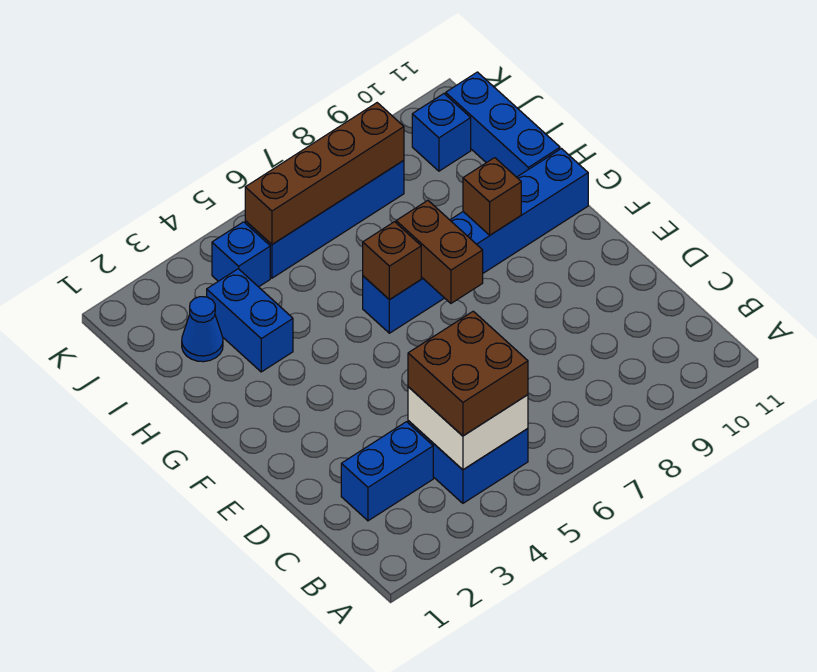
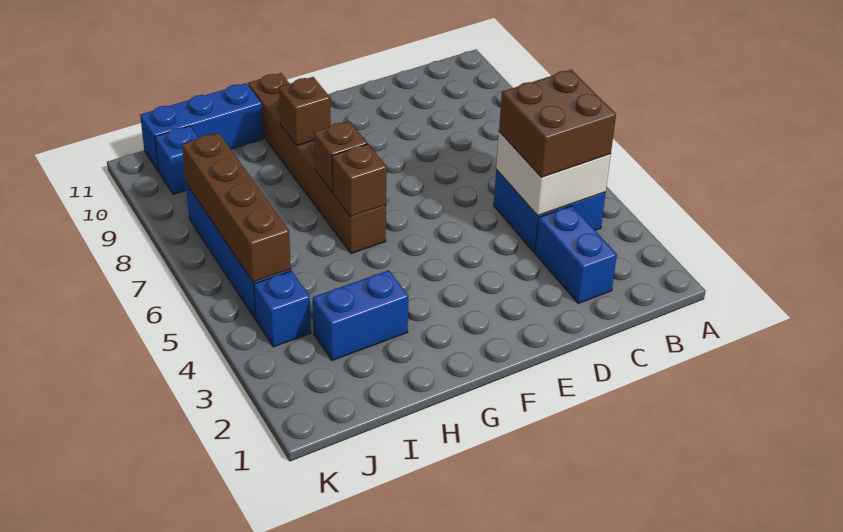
brown 1x2 brick [396,200,483,303] -> brown 1x1 brick [314,121,367,192]
blue 1x6 brick [363,149,588,333] -> brown 1x6 brick [248,73,386,253]
blue 1x1 cone [182,297,223,362] -> none

